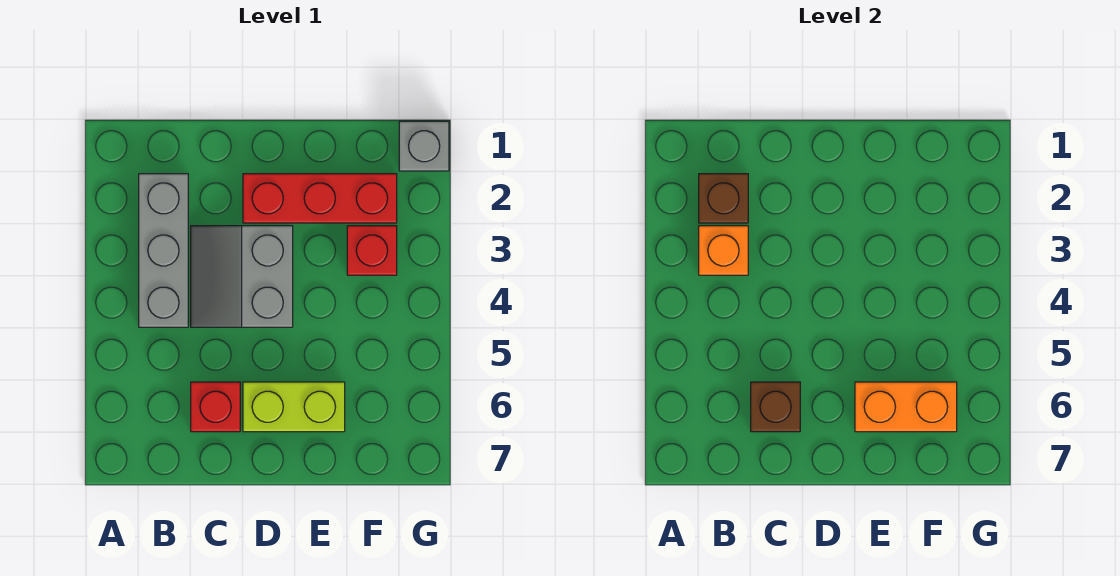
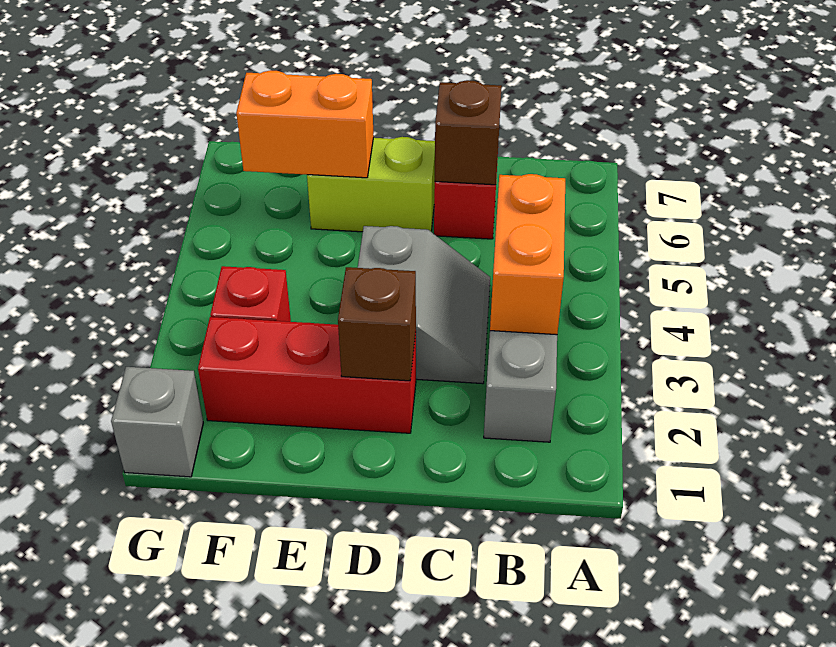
brown 1x1 brick [699,174,748,223] -> brown 1x1 brick moved to [338,267,416,381]
orange 1x1 brick [699,226,748,275] -> orange 1x2 brick [490,174,565,335]

